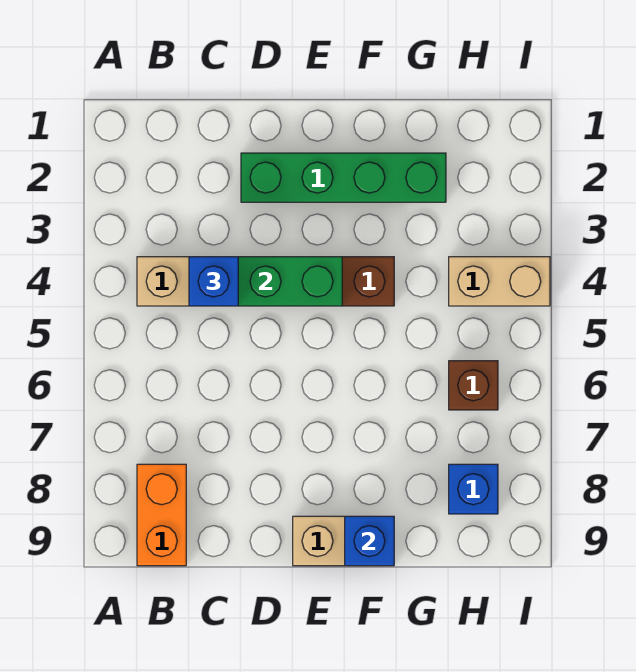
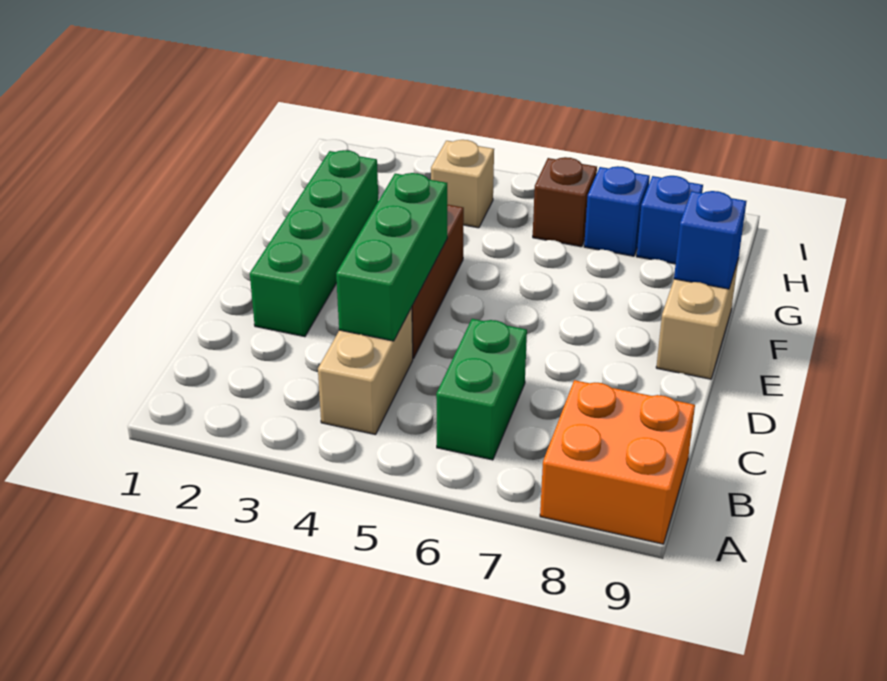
none -> green 1x2 brick [436,319,527,460]
orange 1x2 brick [137,464,186,566] -> orange 2x2 brick [540,380,695,544]
blue 1x1 brick [189,257,238,306] -> blue 1x1 brick moved to [584,166,650,256]
tan 1x2 brick [449,257,550,306] -> tan 1x1 brick [431,140,494,228]

